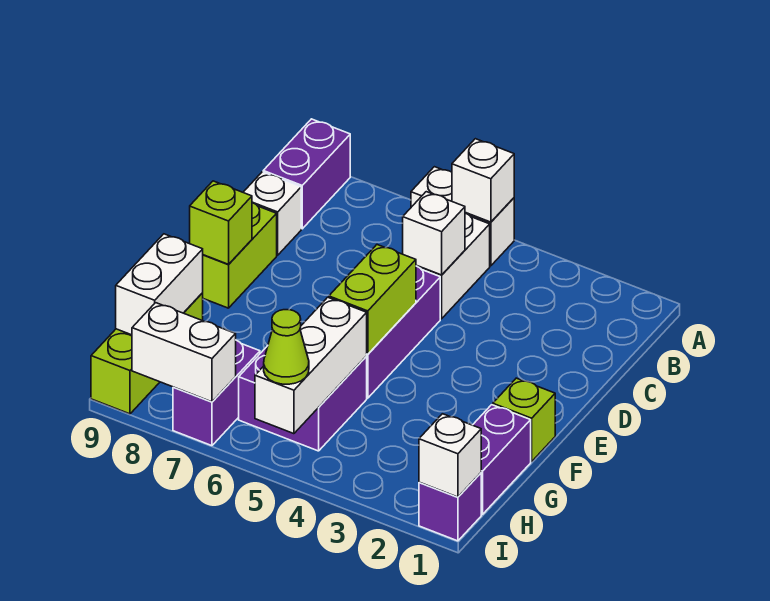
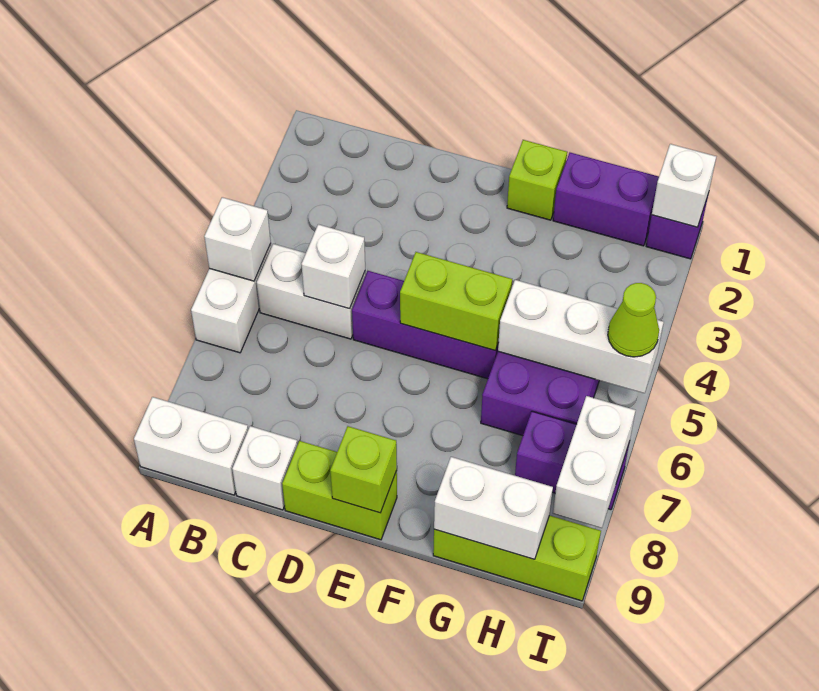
purple 1x2 brick [263,119,350,229] -> white 1x2 brick [134,397,248,495]

